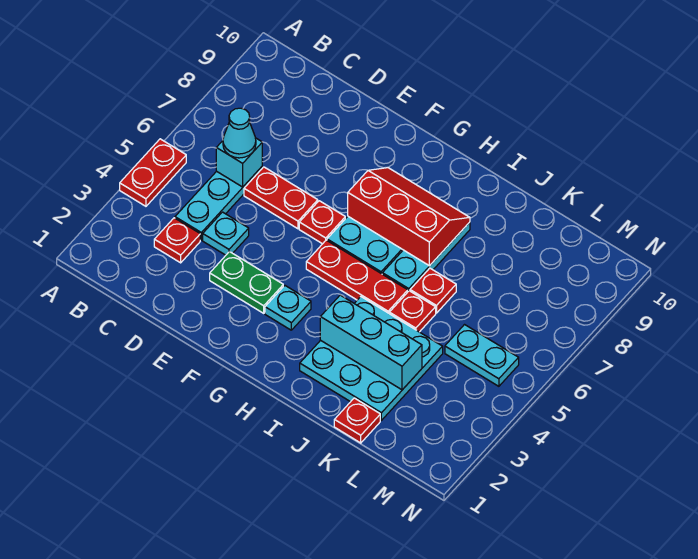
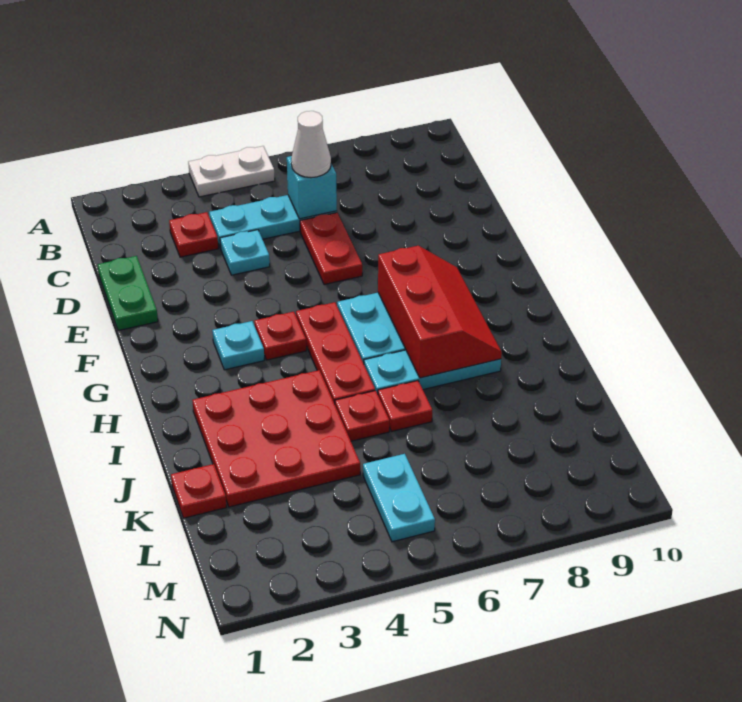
red 1x2 plate [120,139,186,206] -> white 1x2 plate [188,146,275,197]
cyan 1x1 cone [223,108,256,158] -> white 1x1 cone [291,111,331,178]
green 1x2 plate [210,252,283,313] -> green 1x2 plate moved to [98,256,158,331]
red 1x1 plate [299,201,345,244] -> red 1x1 plate moved to [254,312,306,360]
cyan 3x3 plate [300,297,443,420] -> red 3x3 plate [192,370,360,507]
cyan 1x3 brick [320,295,422,390] -> none

